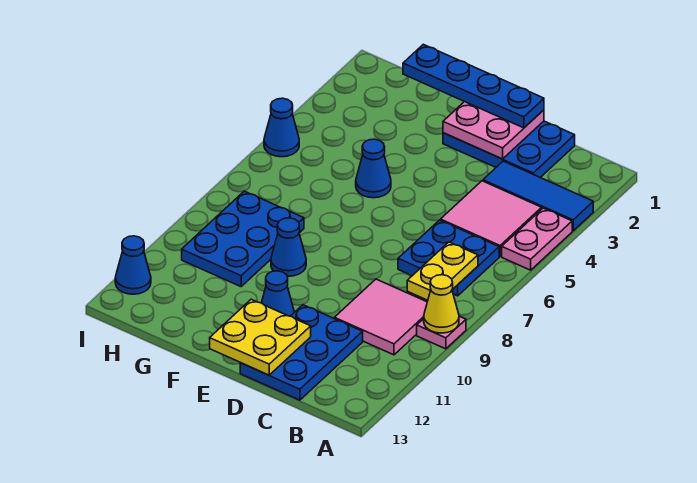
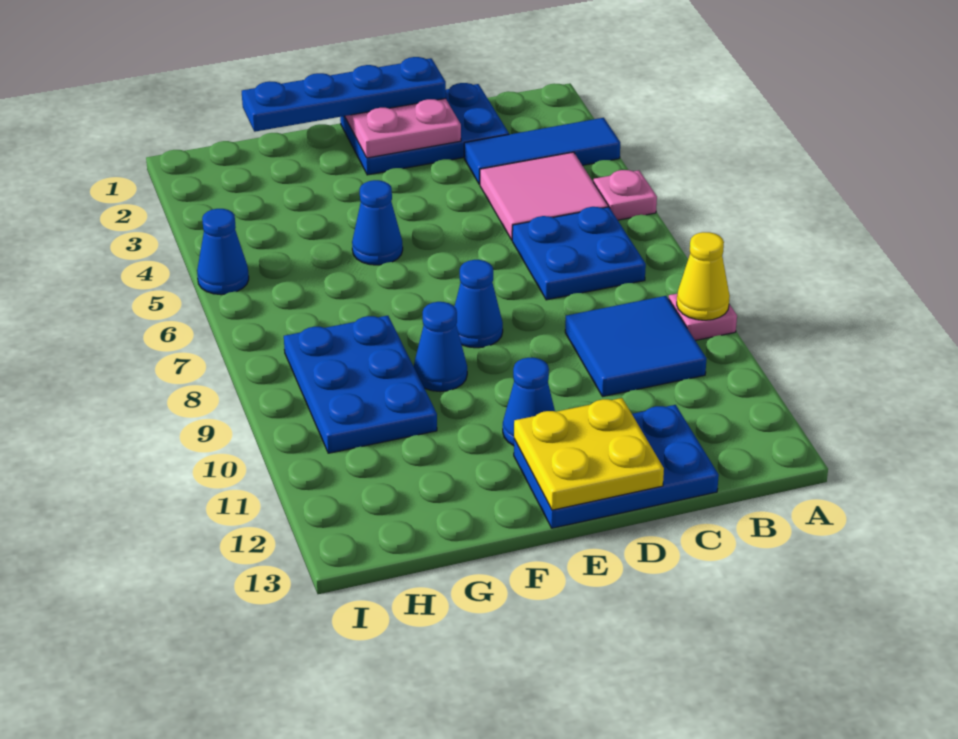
pink 1x2 plate [502,208,572,270] -> pink 1x1 plate [593,170,657,220]
yellow 1x2 plate [407,242,478,300] -> none
pink 2x2 tile [334,279,427,355] -> blue 2x2 tile [565,296,707,397]
blue 2x3 plate [240,305,363,400] -> blue 2x3 plate turned to [514,405,719,528]
blue 1x1 cone [115,236,151,294] -> blue 1x1 cone moved to [454,260,503,348]

